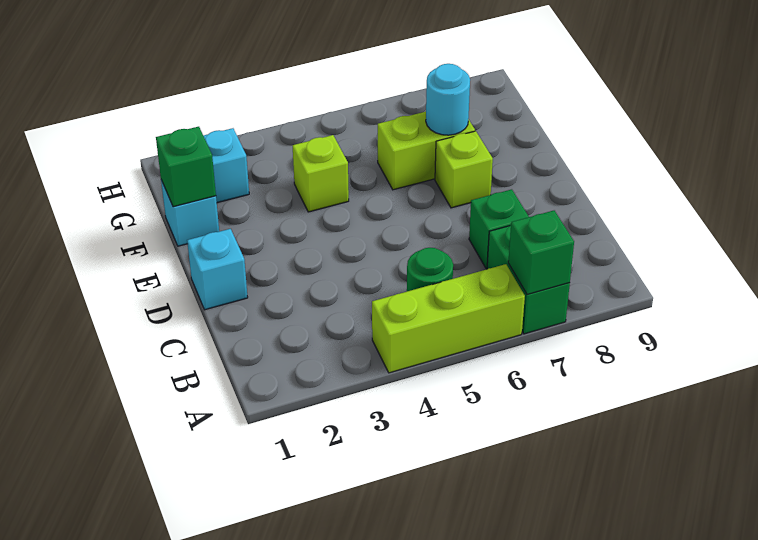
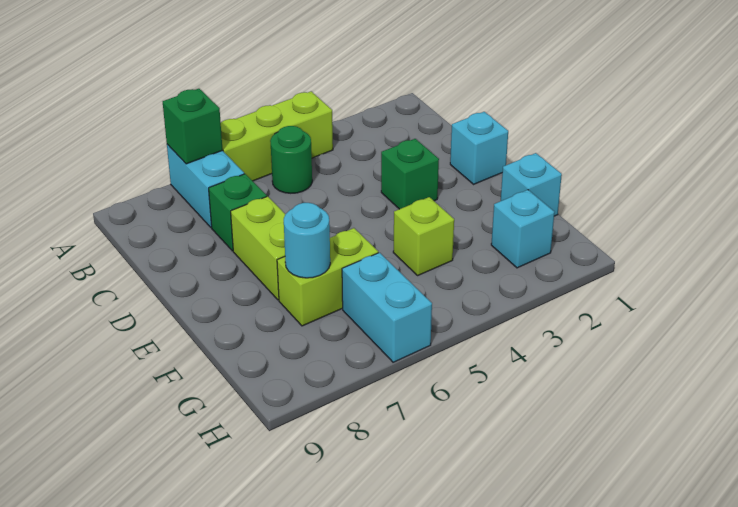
green 1x2 brick [487,226,570,334] -> cyan 1x2 brick [167,144,244,228]
lime 1x1 brick [435,131,493,208] -> lime 1x2 brick [231,196,285,300]
green 1x1 brick [156,127,216,207] -> green 1x1 brick moved to [381,139,439,209]
none -> cyan 1x2 brick [342,253,432,362]

